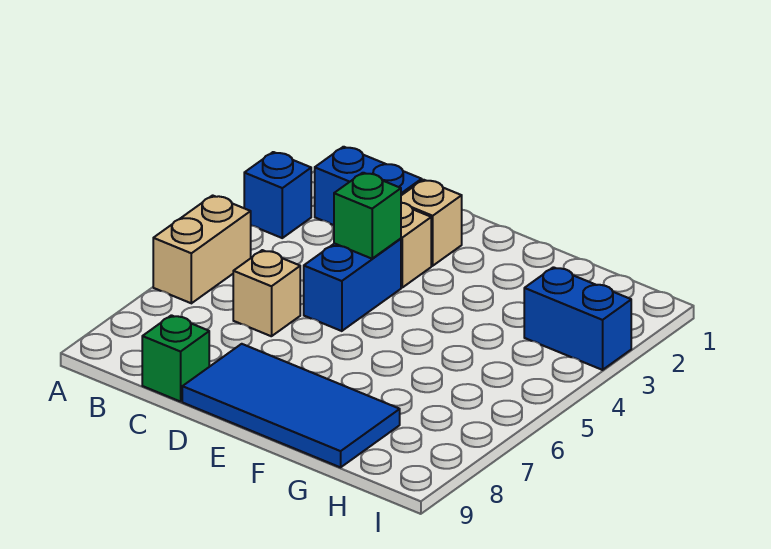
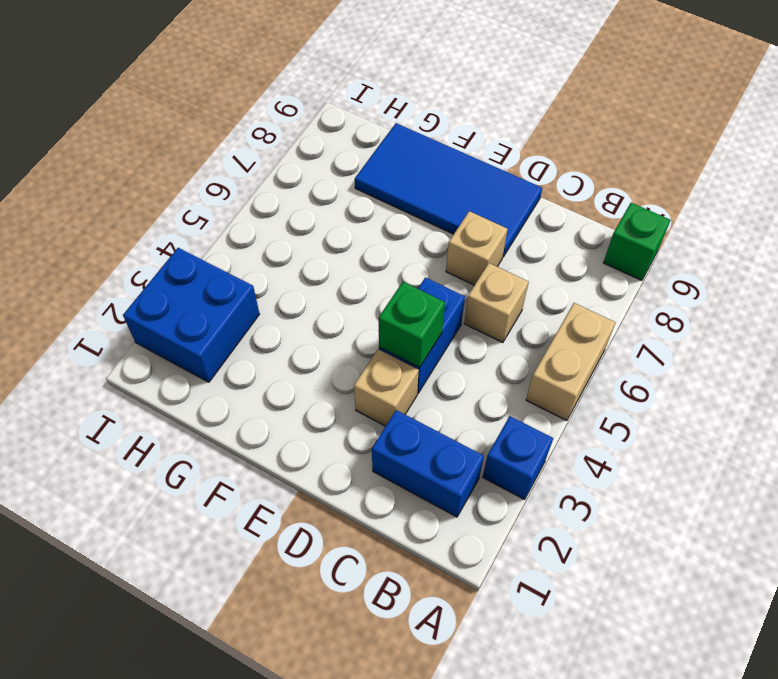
green 1x1 brick [142,315,209,402] -> green 1x1 brick moved to [603,203,671,280]
tan 1x1 brick [401,180,462,266] -> tan 1x1 brick moved to [446,211,507,285]
blue 1x2 brick [524,267,631,370] -> blue 2x2 brick [123,248,259,382]

